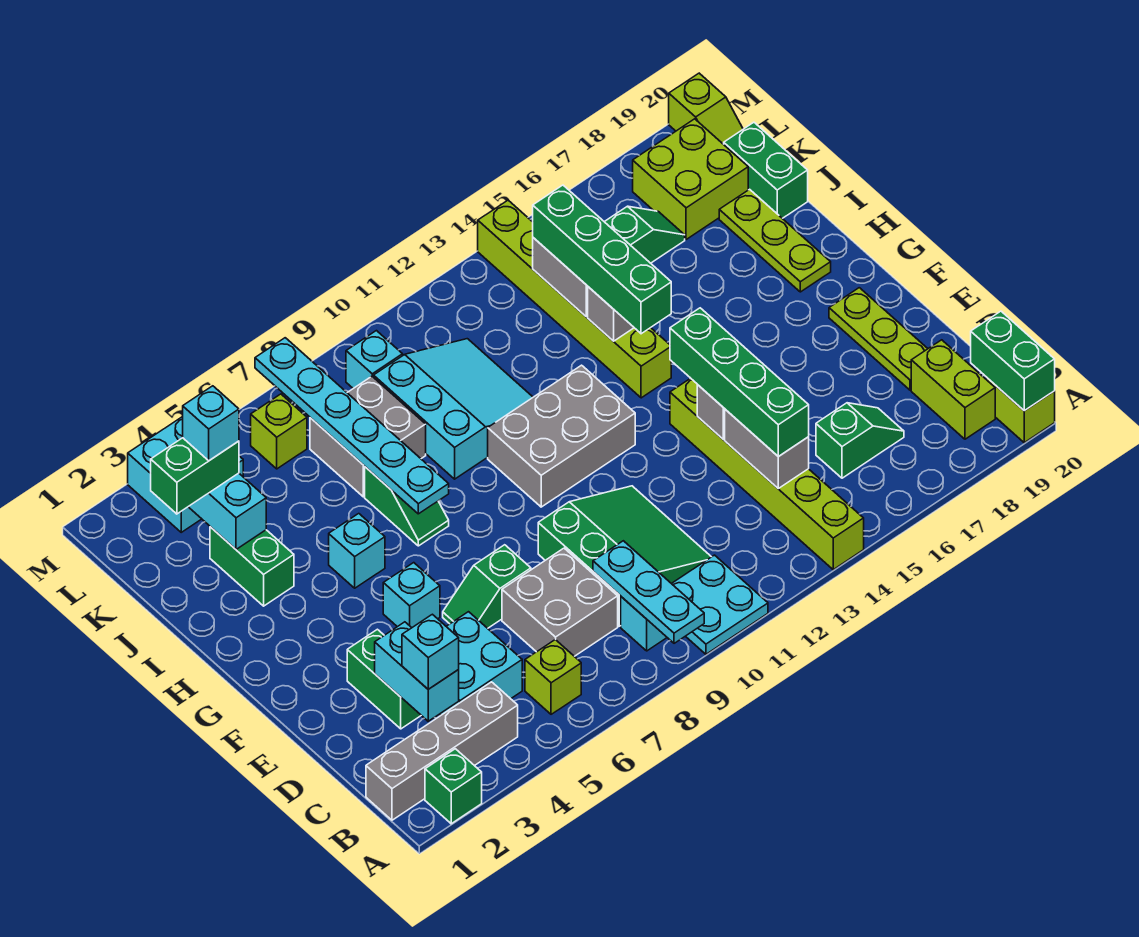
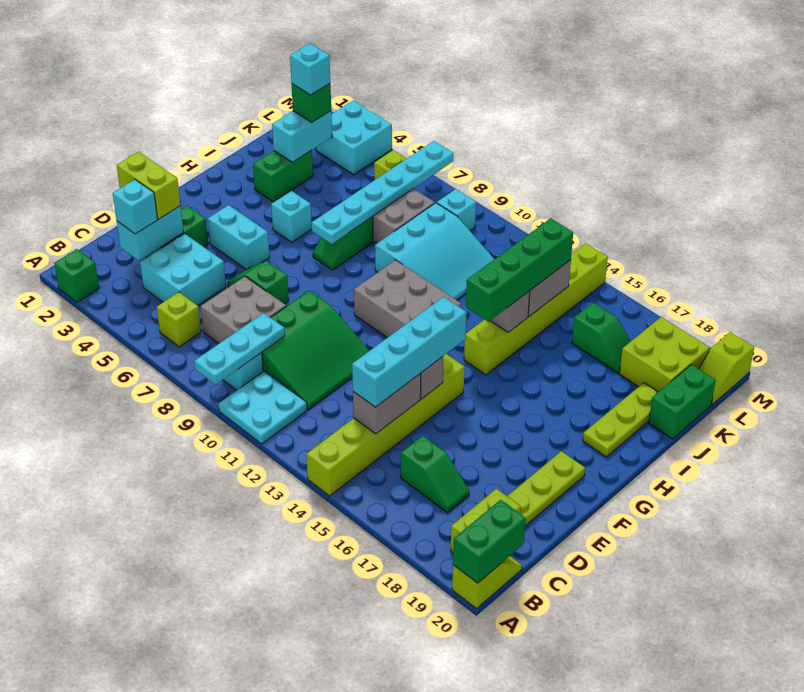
grey 1x4 brick [366,682,518,820] -> none
green 1x4 brick [670,308,809,457] -> cyan 1x4 brick [352,297,466,407]
none -> lime 1x2 brick [117,152,180,219]
cyan 1x1 brick [383,563,440,628] -> cyan 1x2 brick [208,205,270,269]
green 1x2 brick [151,438,239,514] -> green 1x1 brick [292,84,331,122]

